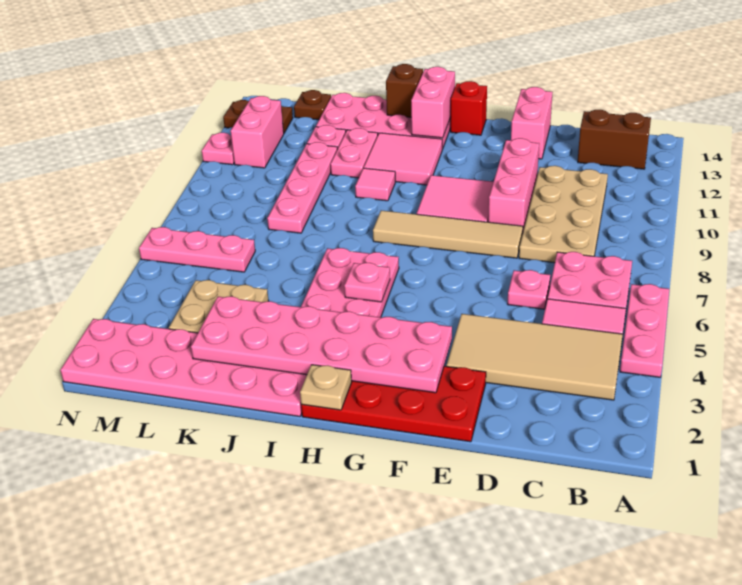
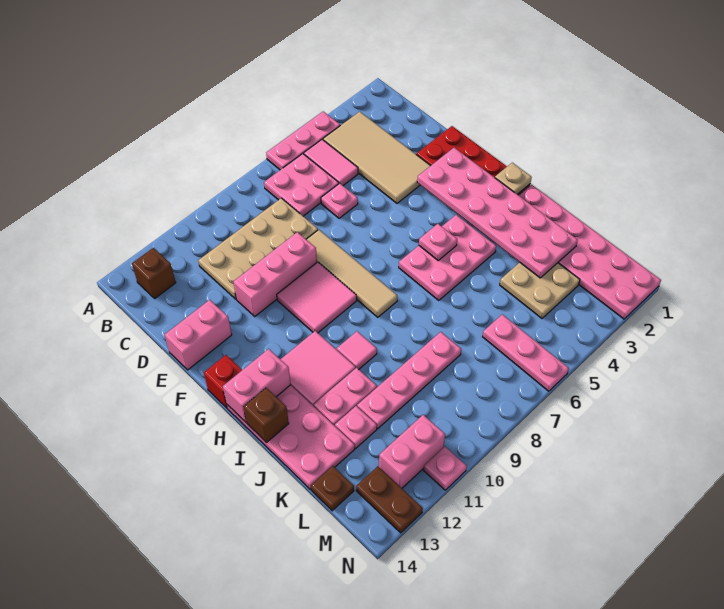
brown 1x2 brick [578,110,651,169] -> brown 1x1 brick [132,248,176,298]

